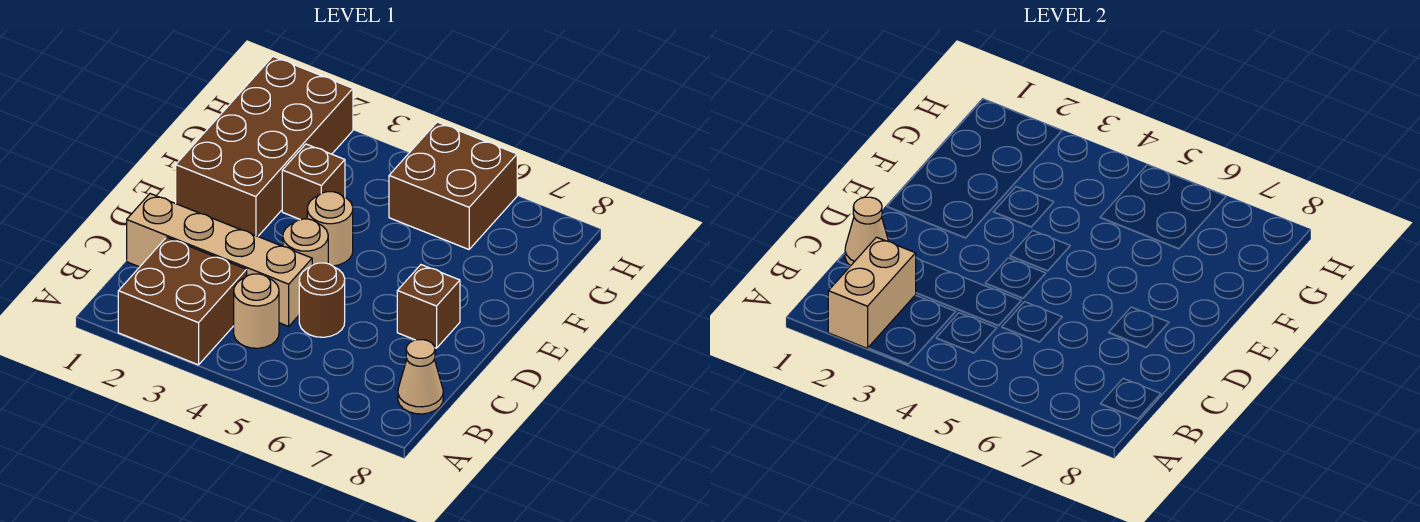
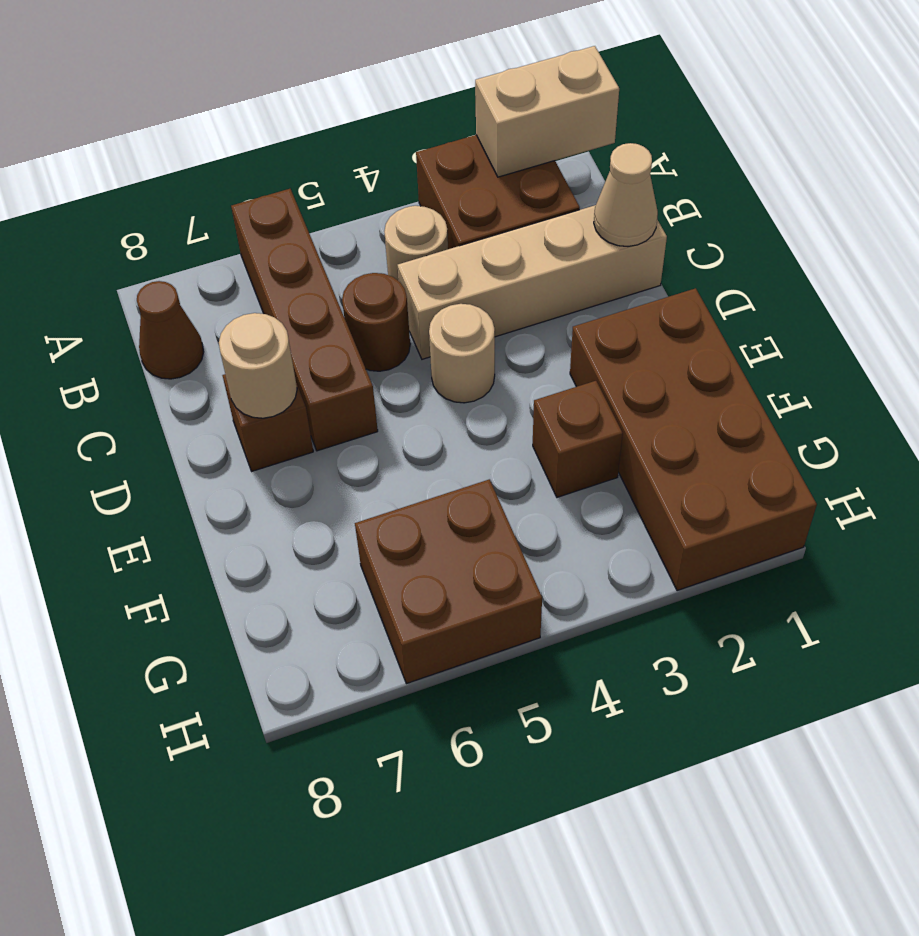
tan 1x2 brick [828,237,916,348] -> tan 1x2 brick turned to [475,46,619,177]
none -> brown 1x4 brick [231,189,378,451]
tan 1x1 cone [398,340,443,414] -> brown 1x1 cone [137,281,204,379]
tan 1x1 round brick [307,192,353,266] -> tan 1x1 round brick moved to [219,313,297,418]

